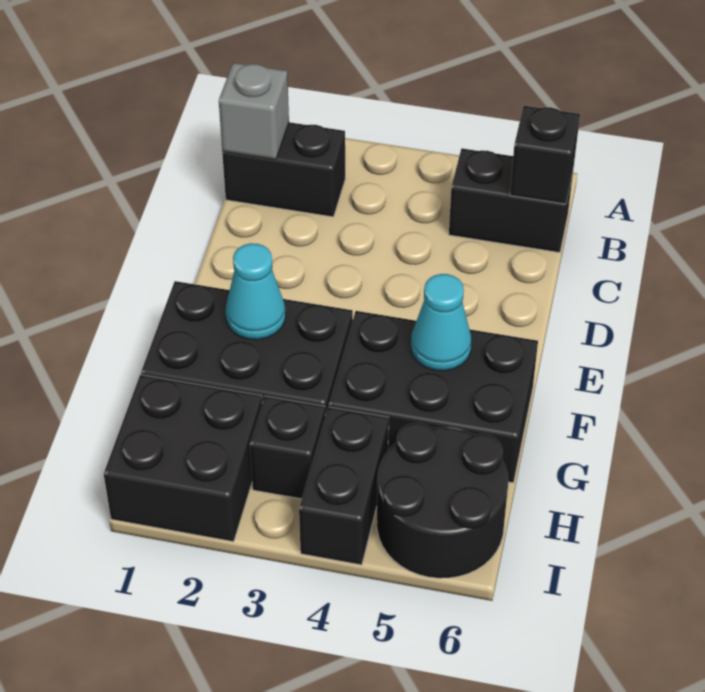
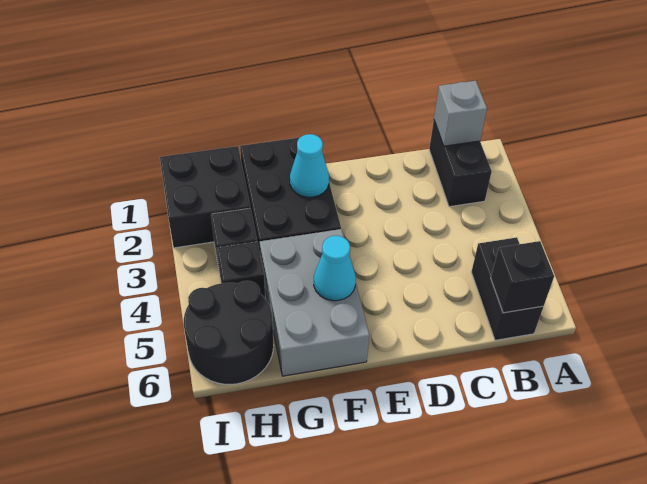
black 2x3 brick [329,311,538,483] -> grey 2x3 brick [260,229,369,376]
black 1x2 brick [299,407,389,565] -> black 1x1 brick [217,242,265,298]

